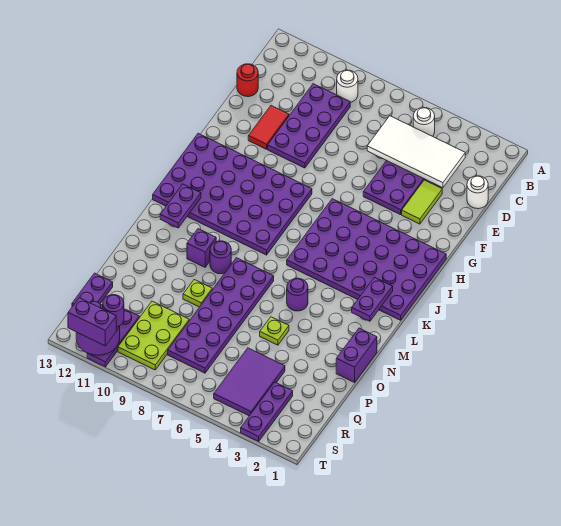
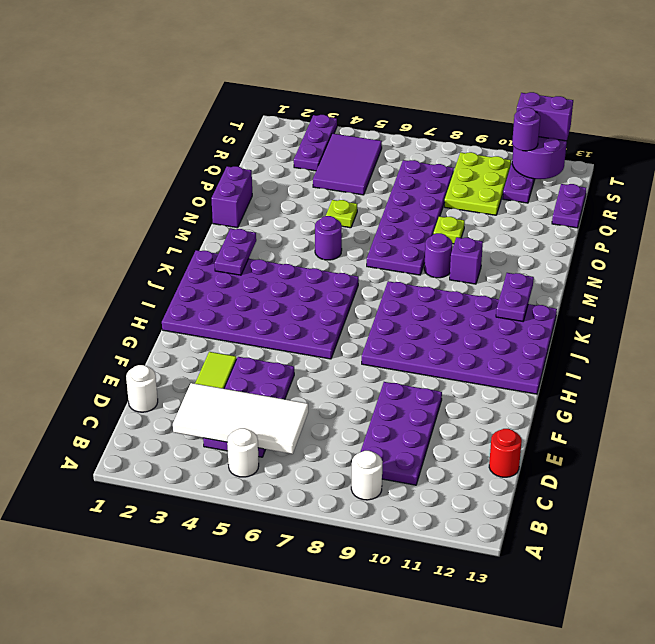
red 1x2 tile [248,106,289,149] -> none

